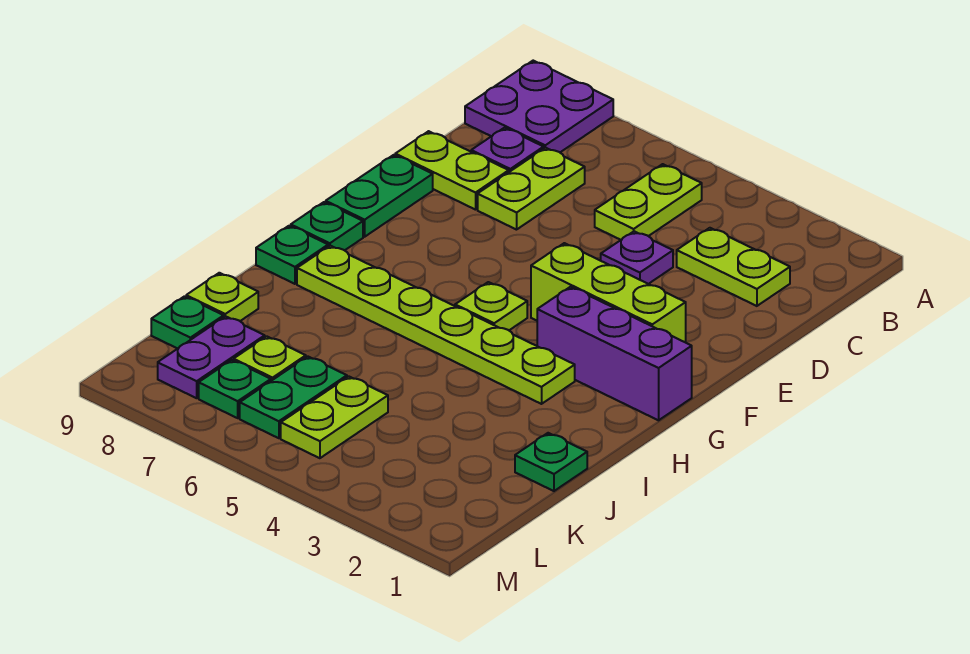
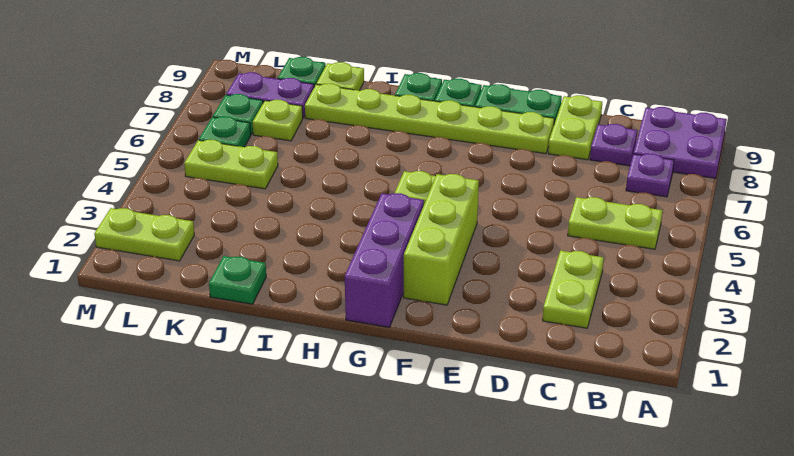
lime 1x2 plate [478,148,585,230] -> lime 1x2 plate moved to [94,208,194,261]
purple 1x1 plate [601,231,673,284] -> purple 1x1 plate moved to [626,154,674,197]
lime 1x6 plate [297,246,575,404] -> lime 1x6 plate turned to [305,84,554,154]
green 1x2 plate [240,356,347,438] -> green 1x1 plate [199,116,251,147]

